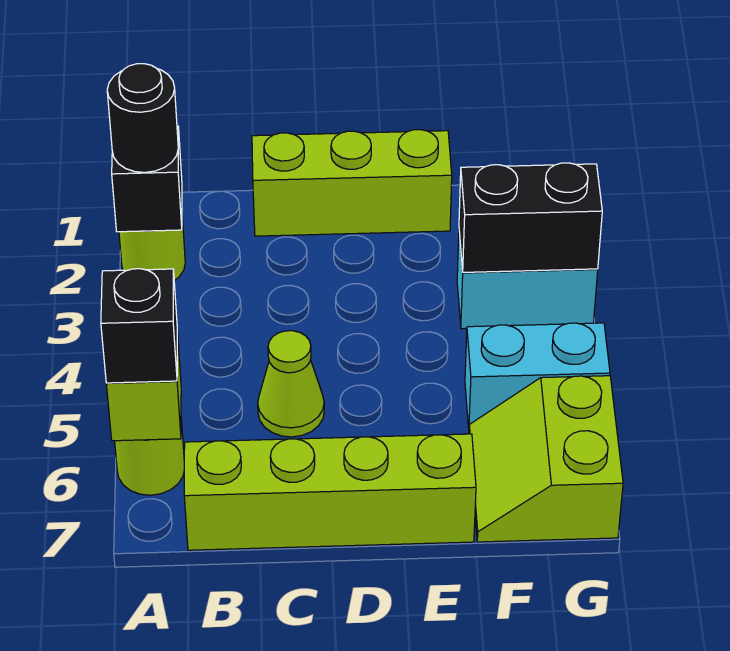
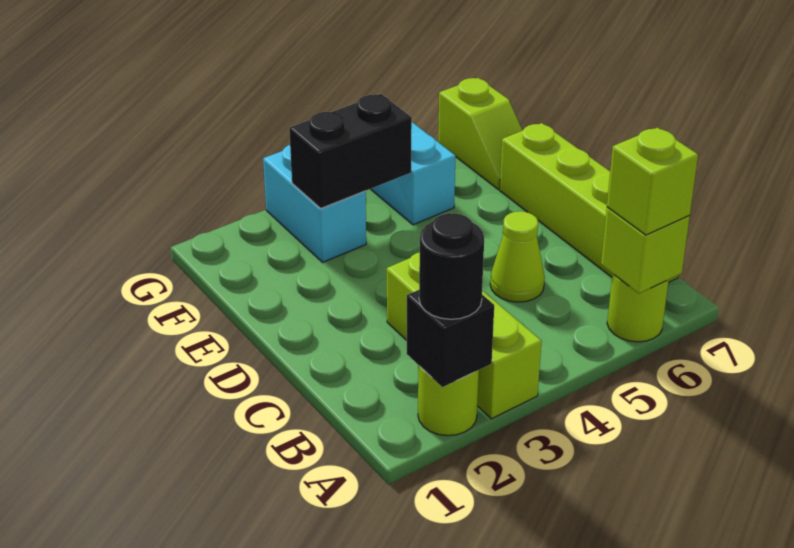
black 1x1 brick [101,269,177,383] -> lime 1x1 brick [607,128,698,235]
lime 1x3 brick [252,130,452,236] -> lime 1x3 brick moved to [387,252,542,419]
black 1x2 brick [459,163,602,272] -> black 1x2 brick turned to [289,94,412,209]
lime 2x2 slope [469,376,623,542] -> lime 1x2 slope [438,78,523,189]

